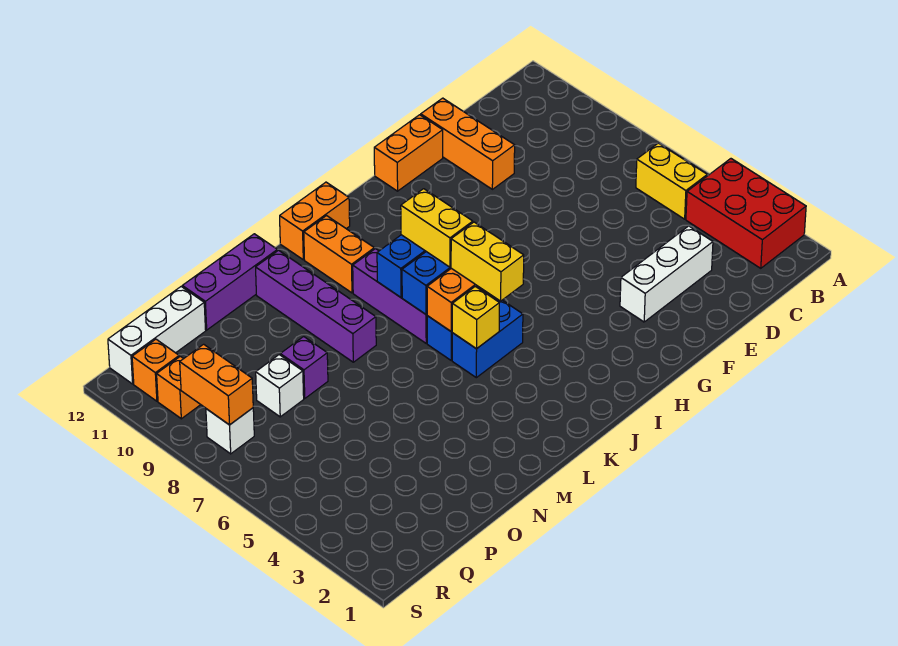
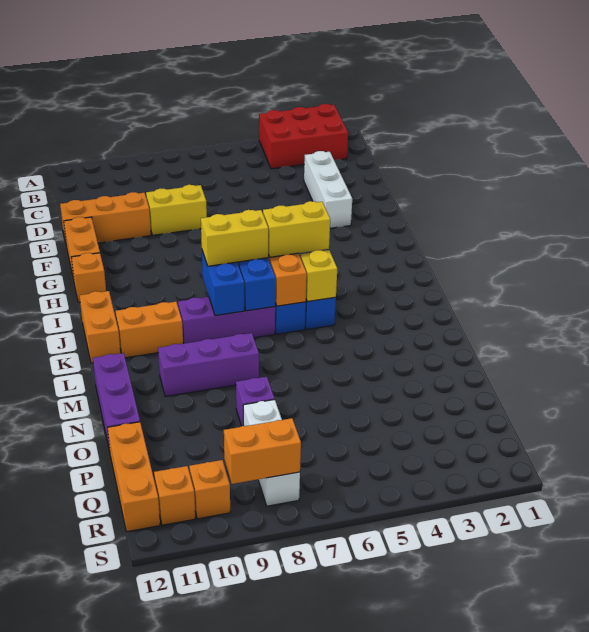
yellow 1x2 brick [636,143,707,219] -> yellow 1x2 brick moved to [146,184,207,235]
none -> orange 1x1 brick [71,253,106,302]
purple 1x4 brick [256,250,376,362] -> purple 1x3 brick [158,333,259,397]
white 1x3 brick [108,287,206,384] -> orange 1x3 brick [107,422,160,532]

